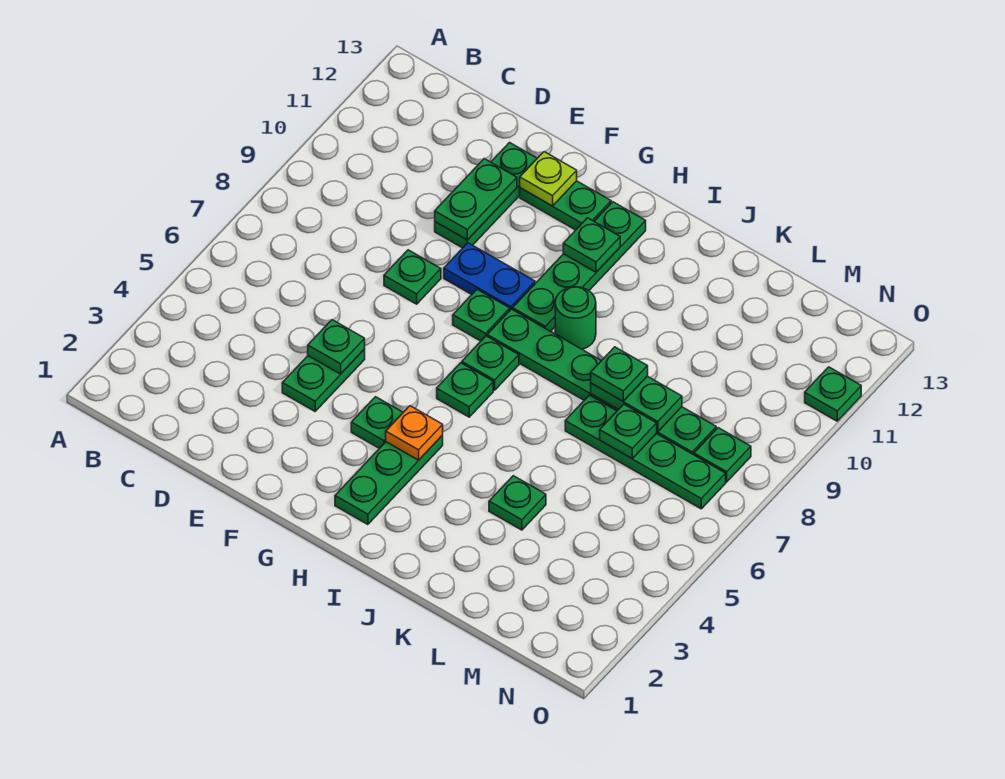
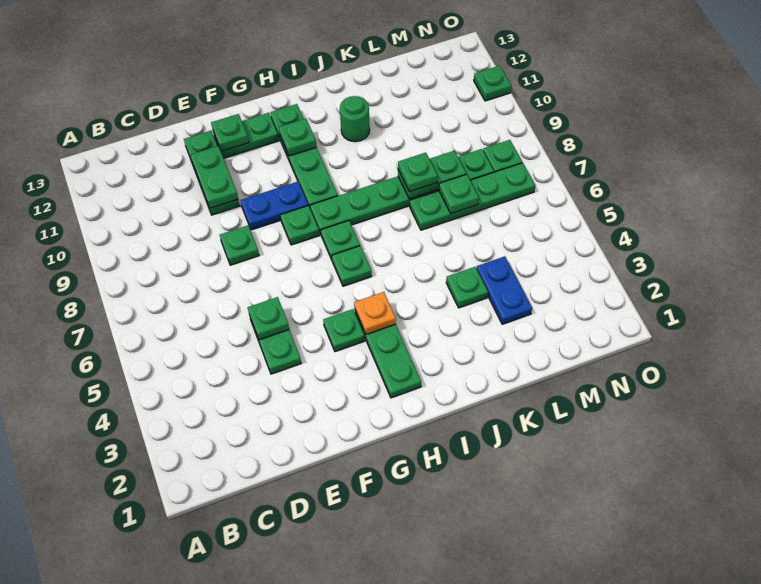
lime 1x1 plate [520,152,577,206] -> green 1x1 plate [211,114,249,151]
green 1x1 round brick [555,287,596,349] -> green 1x1 round brick moved to [340,96,370,142]
none -> blue 1x2 plate [476,256,532,324]

